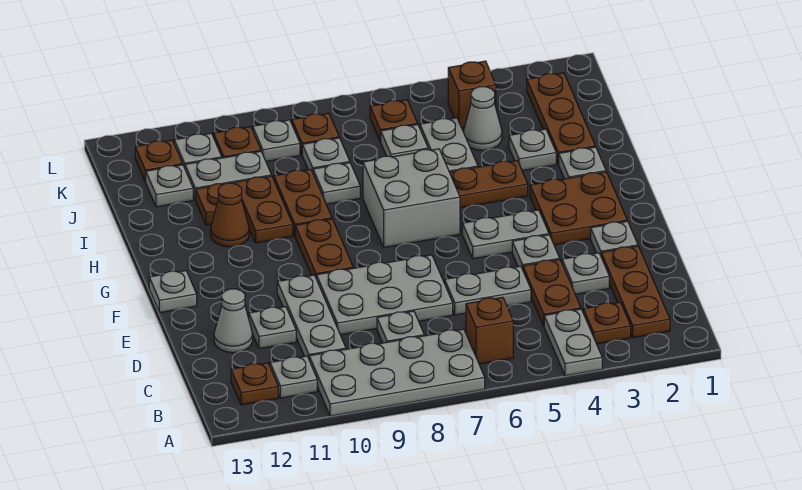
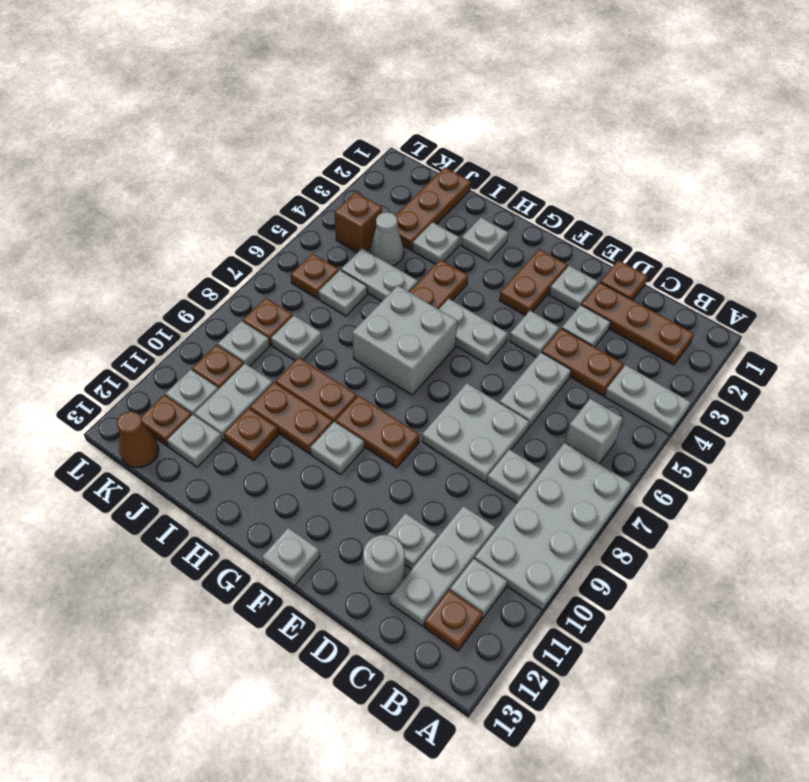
brown 1x1 plate [583,302,631,344] -> brown 1x1 plate moved to [600,260,648,300]
brown 1x1 brick [466,297,513,364] -> grey 1x1 brick [565,399,623,464]
grey 1x3 plate [277,275,346,358] -> grey 1x3 plate turned to [390,506,496,626]
grey 2x3 plate [316,255,453,335] -> grey 2x2 plate [422,383,529,482]
grey 1x1 cone [214,289,253,353] -> grey 1x1 round brick [363,535,405,594]
brown 2x2 plate [530,172,627,245] -> brown 1x2 plate [499,249,567,315]
grey 1x2 plate [462,210,549,259] -> grey 1x2 plate turned to [439,299,508,364]
brown 1x1 cone [211,183,249,247] -> brown 1x1 cone moved to [117,411,159,468]
brown 1x3 plate [527,73,595,164] -> brown 1x3 plate turned to [395,167,471,250]
grey 1x1 plate [313,163,360,204] -> grey 1x1 plate moved to [310,422,364,475]

